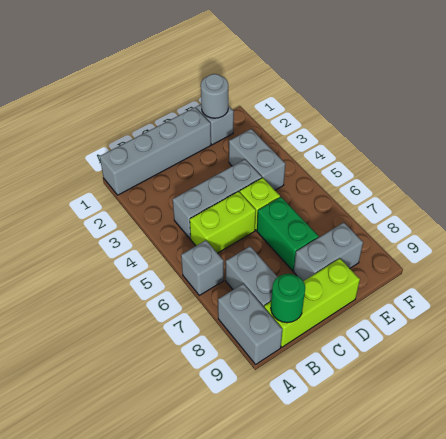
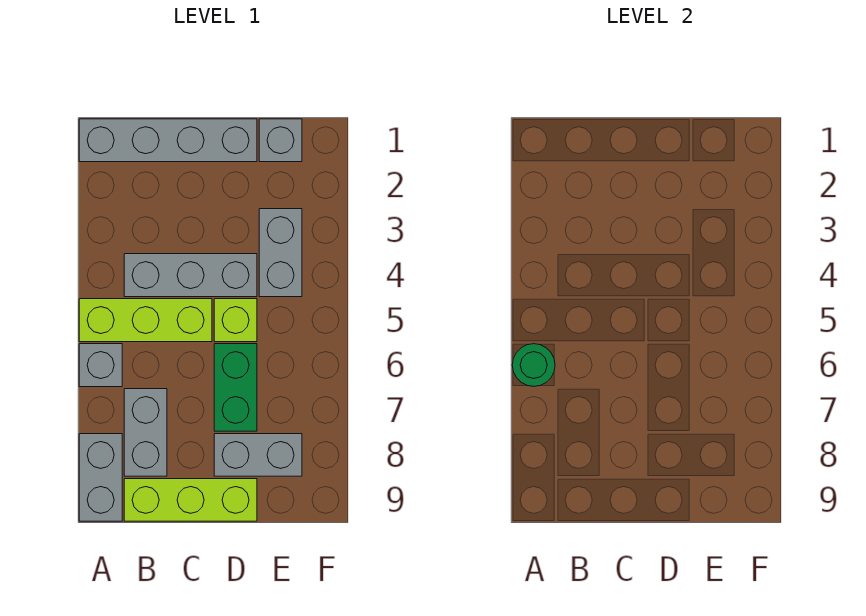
lime 1x2 brick [190,191,256,253] -> lime 1x3 brick [79,299,212,342]
green 1x1 round brick [271,274,305,323] -> green 1x1 round brick moved to [512,344,555,386]
grey 1x1 round brick [201,74,228,118] -> none

